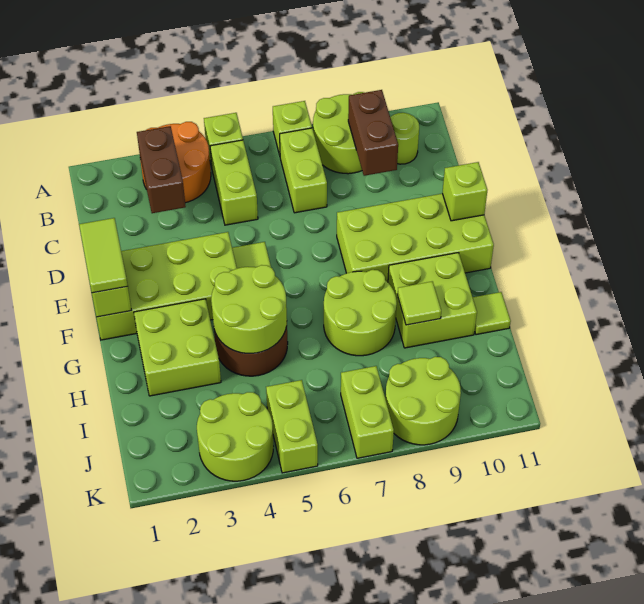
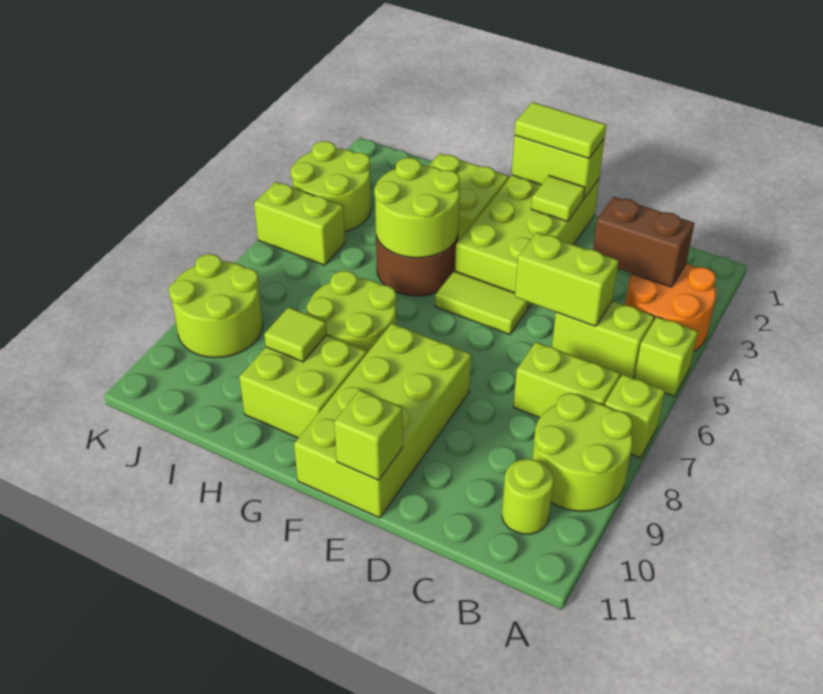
brown 1x2 brick [348,90,398,176] -> none
lime 1x1 tile [473,292,511,335] -> lime 1x1 tile moved to [531,176,585,221]
lime 1x2 brick [341,366,394,458] -> lime 1x2 brick moved to [515,232,619,326]

